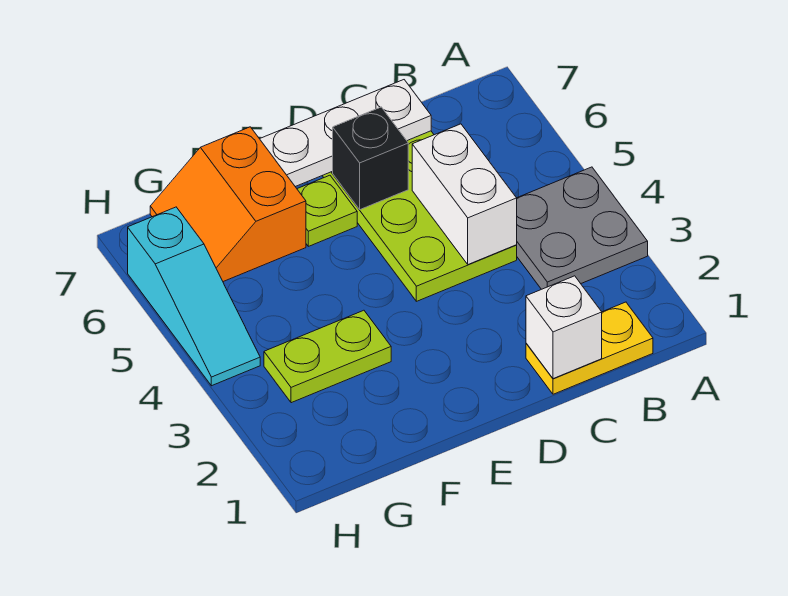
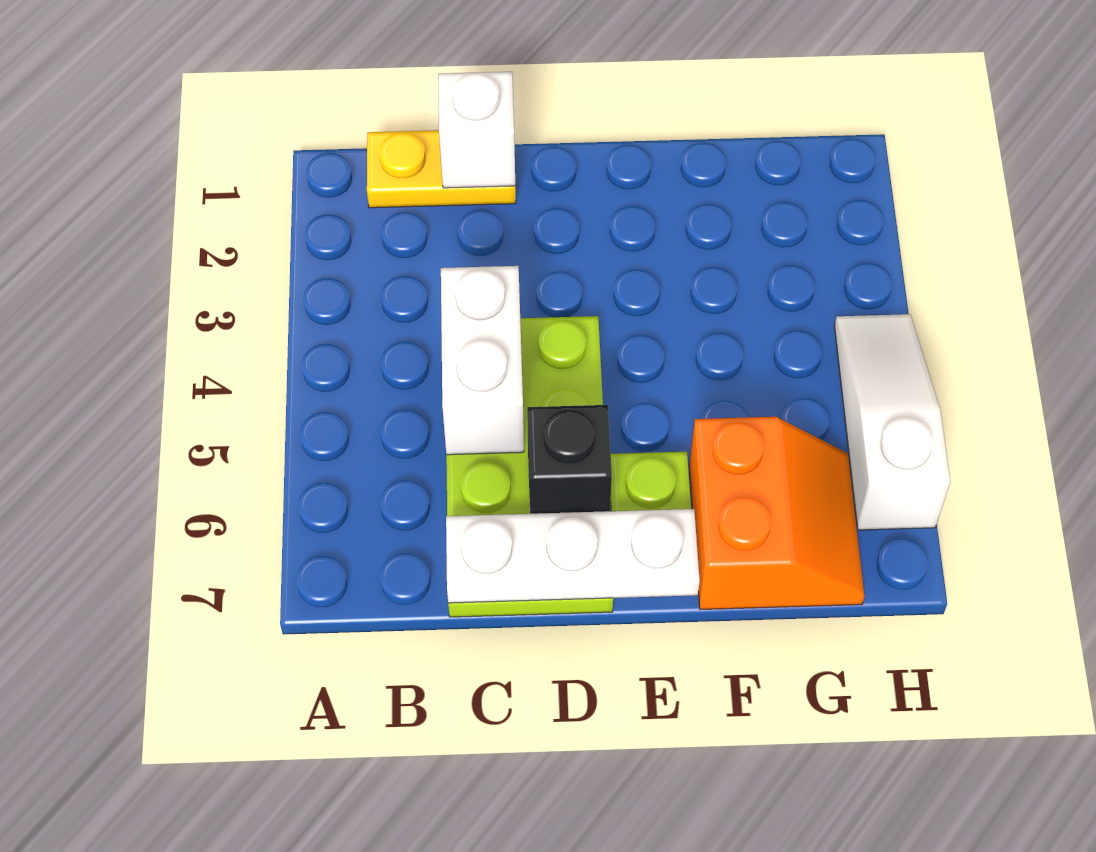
grey 2x2 plate [517,167,648,289] -> none
lime 1x2 plate [264,310,391,403] -> none
cyan 1x3 slope [128,207,260,386] -> white 1x3 slope [834,314,950,530]

